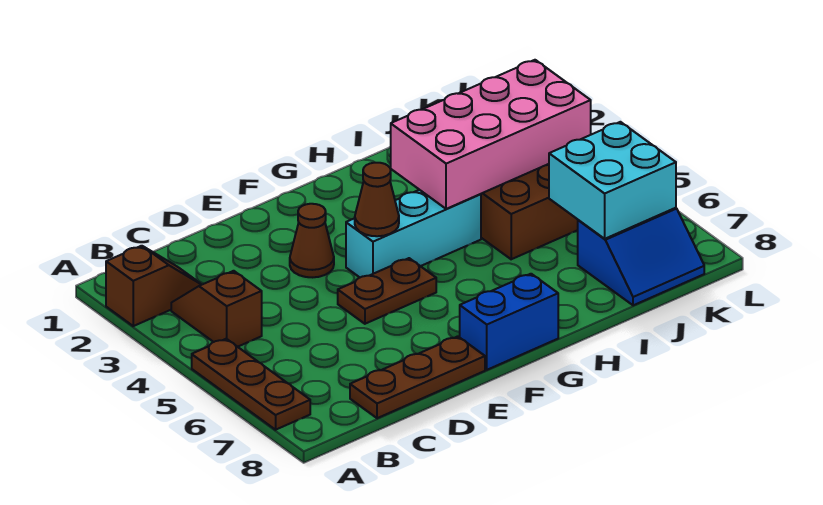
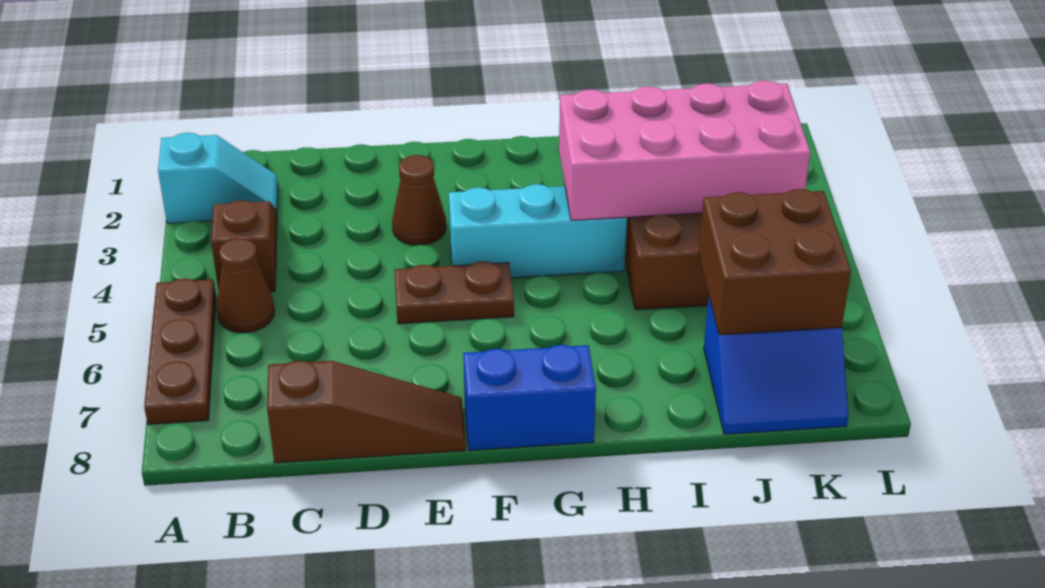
brown 1x2 slope [106,246,202,326] -> cyan 1x2 slope [158,133,278,223]
brown 1x3 plate [350,336,485,418] -> brown 1x3 slope [267,361,466,463]
brown 1x1 cone [355,163,399,236] -> brown 1x1 cone moved to [217,238,275,333]
cyan 2x2 brick [549,122,676,239] -> brown 2x2 brick [699,189,851,335]

